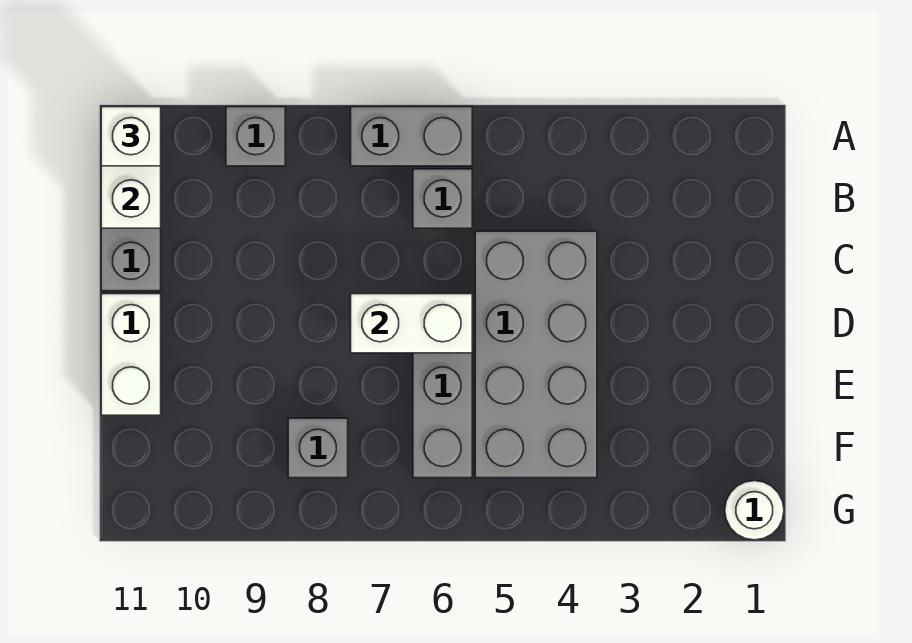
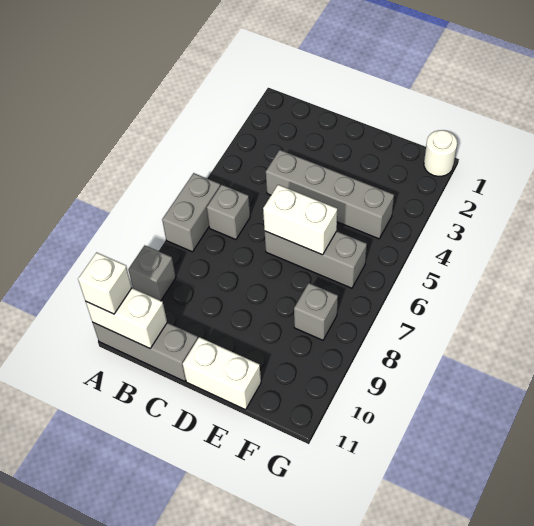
grey 2x4 brick [475,231,597,478] -> grey 1x4 brick [266,150,394,239]
white 1x2 brick [351,294,472,353] -> white 1x2 brick turned to [263,185,337,255]

